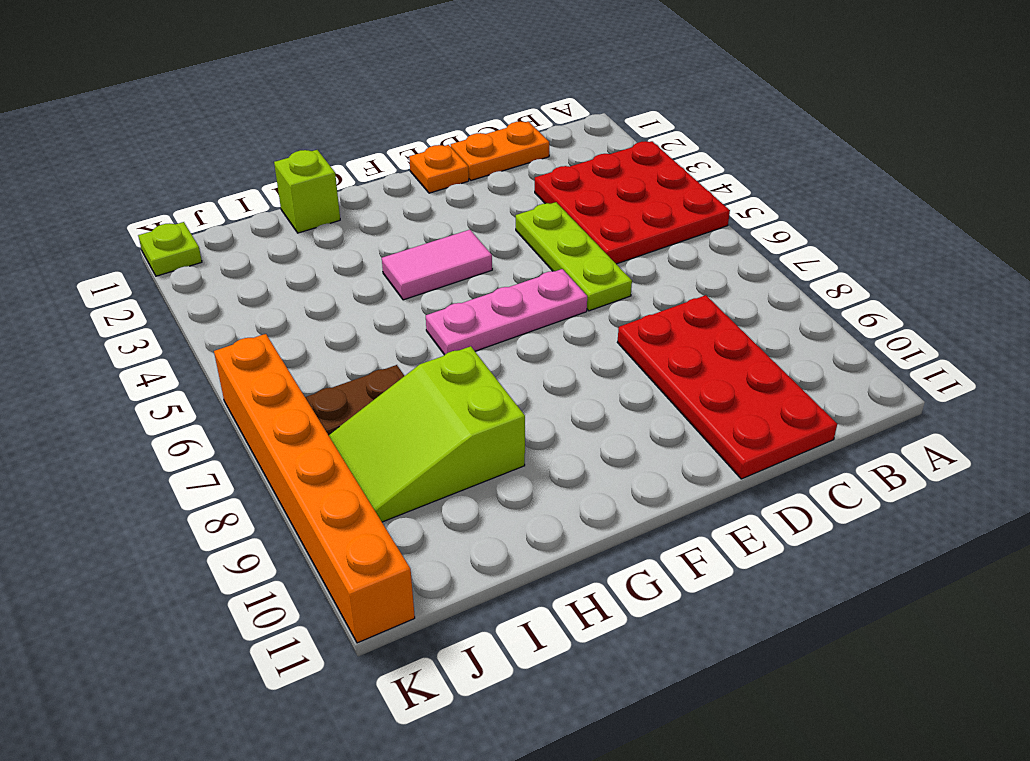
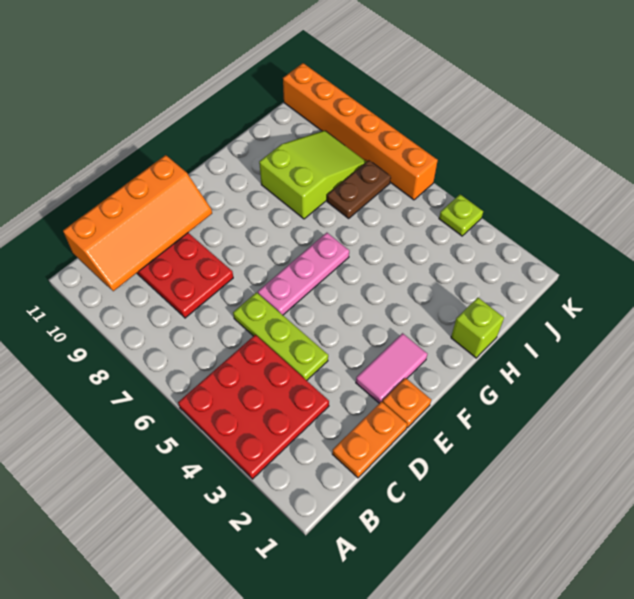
none -> orange 2x4 slope [63,155,212,291]
pink 1x2 tile [382,230,492,300] -> pink 1x2 tile moved to [356,333,427,403]
lime 1x1 plate [138,222,202,276] -> lime 1x1 plate moved to [439,195,483,236]

